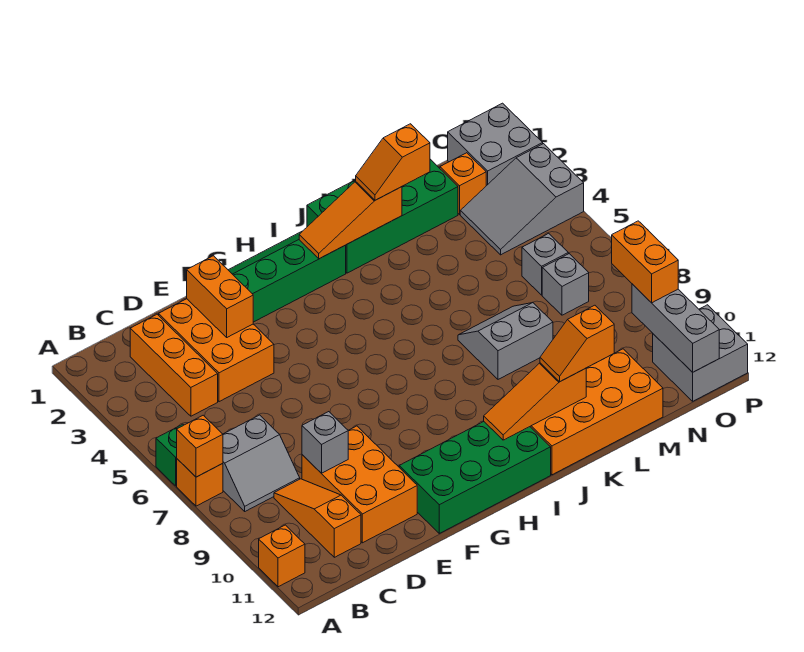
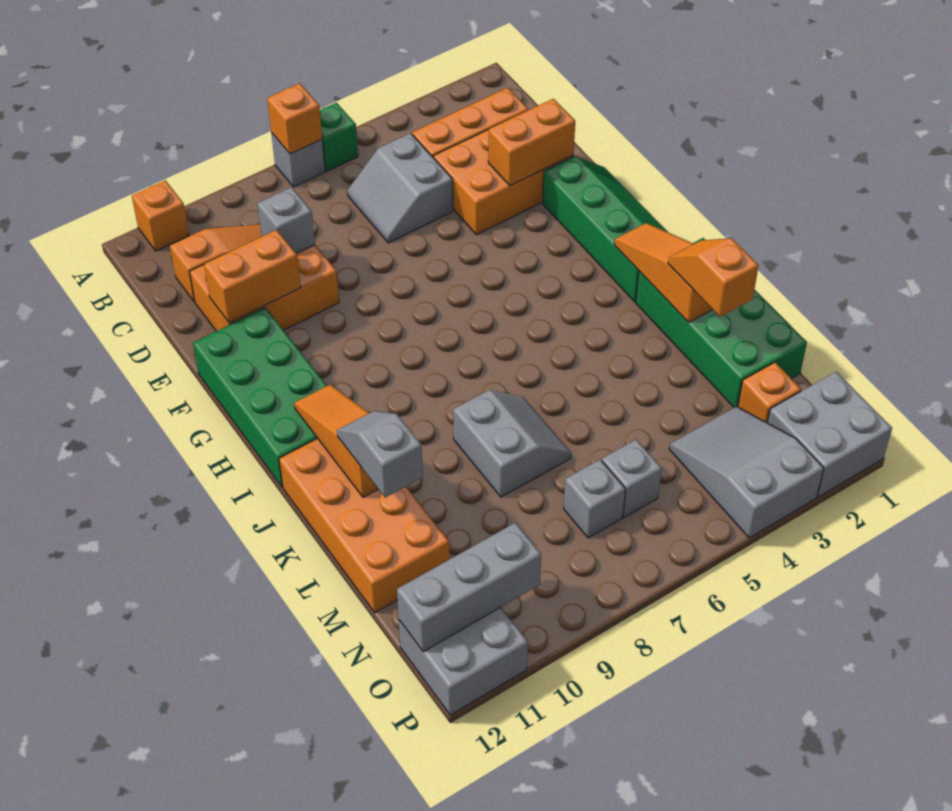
orange 1x1 brick [177,459,223,506] -> grey 1x1 brick [271,133,325,187]
grey 2x2 slope [223,415,300,511] -> grey 2x2 slope moved to [347,133,453,243]
orange 1x2 slope [540,305,614,381] -> grey 1x2 slope [337,411,423,498]
orange 1x2 brick [612,221,678,303] -> orange 1x2 brick moved to [204,230,301,323]

